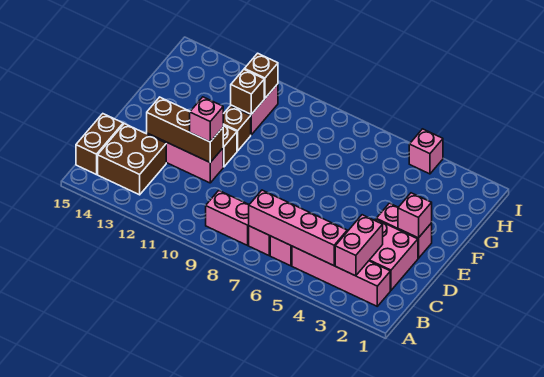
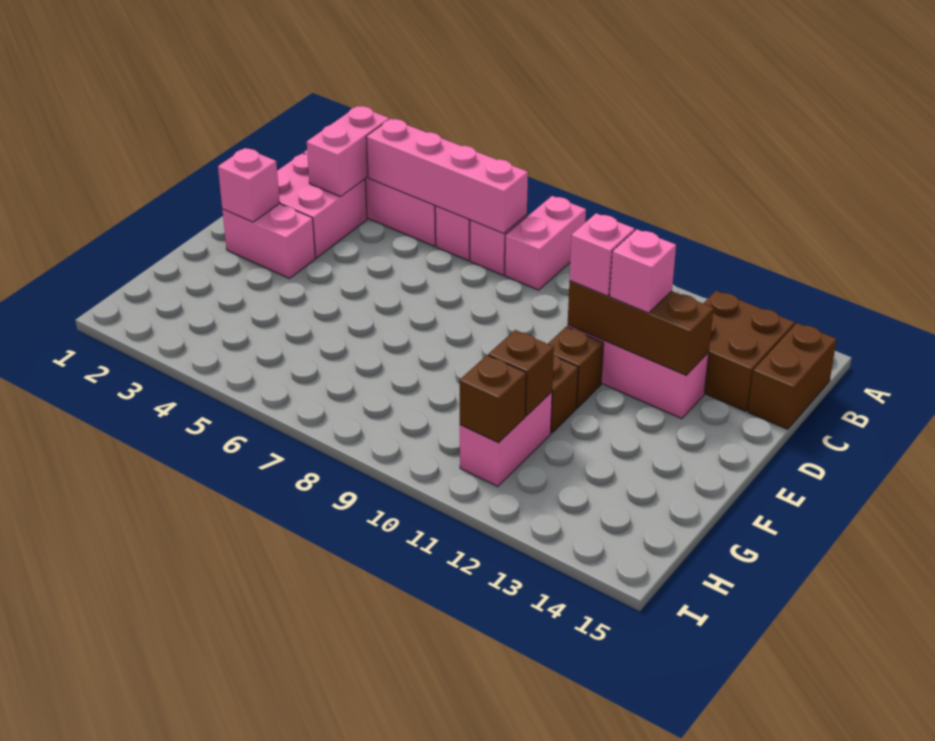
pink 1x2 brick [206,191,249,245] -> pink 1x2 brick turned to [505,196,586,290]
pink 1x1 brick [409,129,443,174] -> pink 1x1 brick moved to [610,229,676,313]

